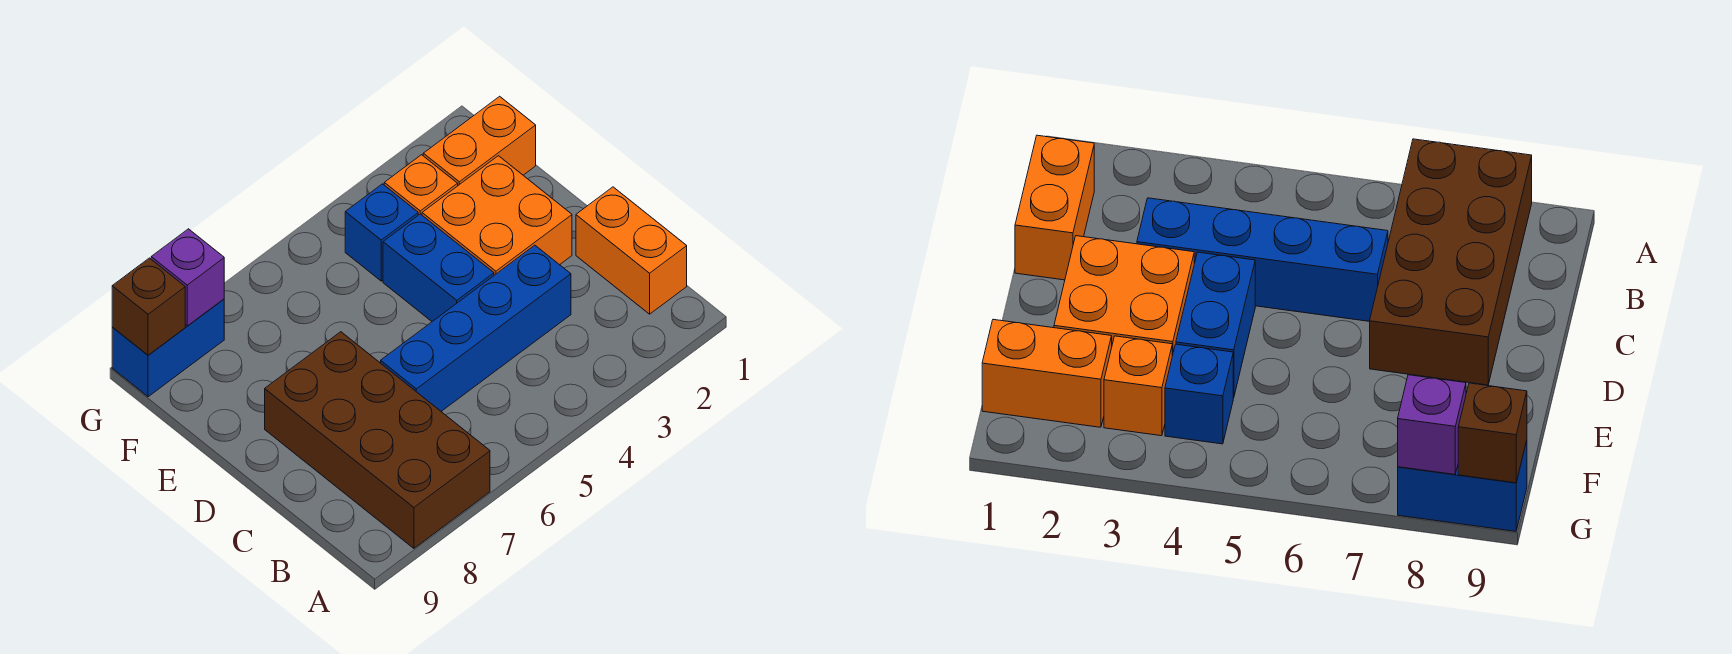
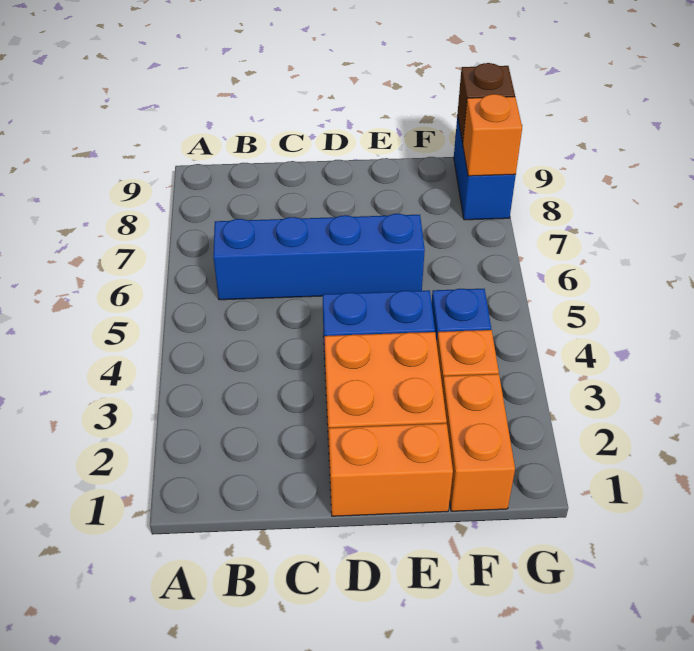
brown 2x4 brick [265,332,490,548] -> none
orange 1x2 brick [576,187,687,314] -> orange 1x2 brick moved to [329,423,453,516]
blue 1x4 brick [381,245,571,411] -> blue 1x4 brick turned to [213,214,425,300]
purple 1x1 brick [151,229,224,326] -> orange 1x1 brick [463,94,522,176]

